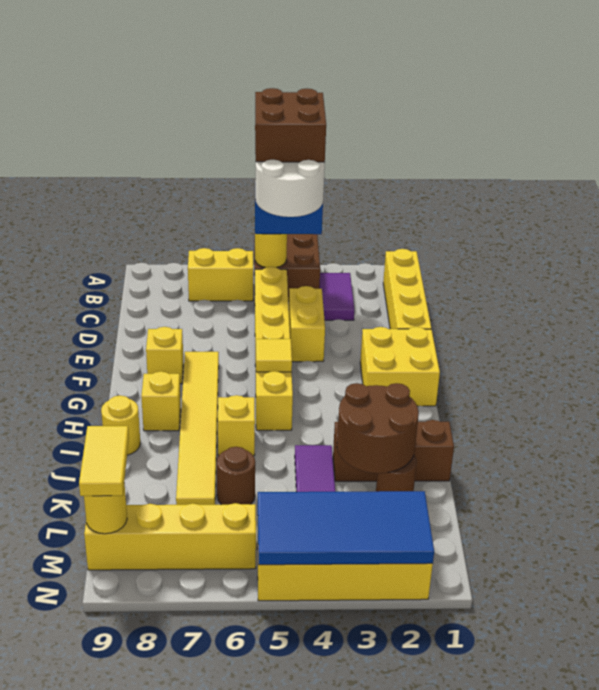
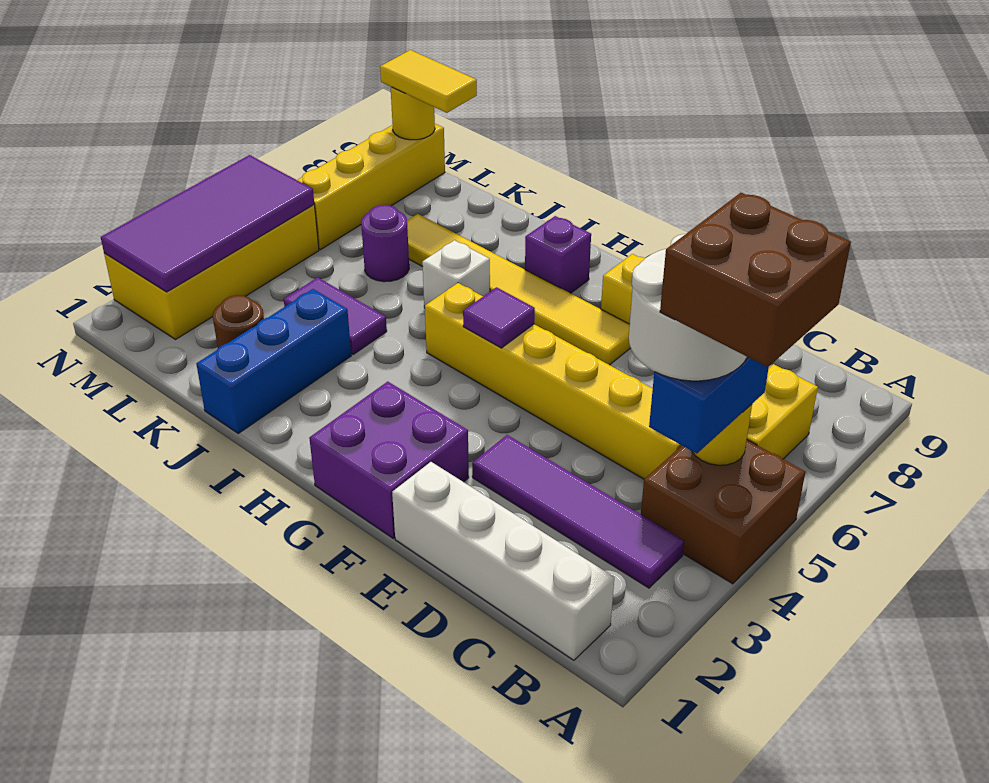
yellow 1x4 brick [383,249,431,329] -> white 1x4 brick [392,462,614,660]
purple 1x2 tile [319,273,354,320] -> purple 1x4 tile [472,435,684,588]
yellow 1x2 brick [289,286,325,362] -> none
yellow 2x2 brick [360,327,440,406] -> purple 2x2 brick [309,382,469,538]
yellow 1x1 tile [256,339,292,372] -> purple 1x1 tile [463,287,535,348]
yellow 1x1 brick [141,371,181,431] -> purple 1x1 brick [525,216,591,293]
yellow 1x1 brick [218,395,255,456] -> white 1x1 brick [422,240,490,308]
yellow 1x1 round brick [101,395,140,455] -> none
brown 1x3 brick [333,420,454,481] -> blue 1x3 brick [196,289,351,433]
brown 2x2 round brick [337,383,419,473] -> none
brown 1x1 round brick [217,447,255,505] -> purple 1x1 round brick [361,205,409,282]
blue 2x4 tile [258,491,434,565] -> purple 2x4 tile [101,155,314,292]

